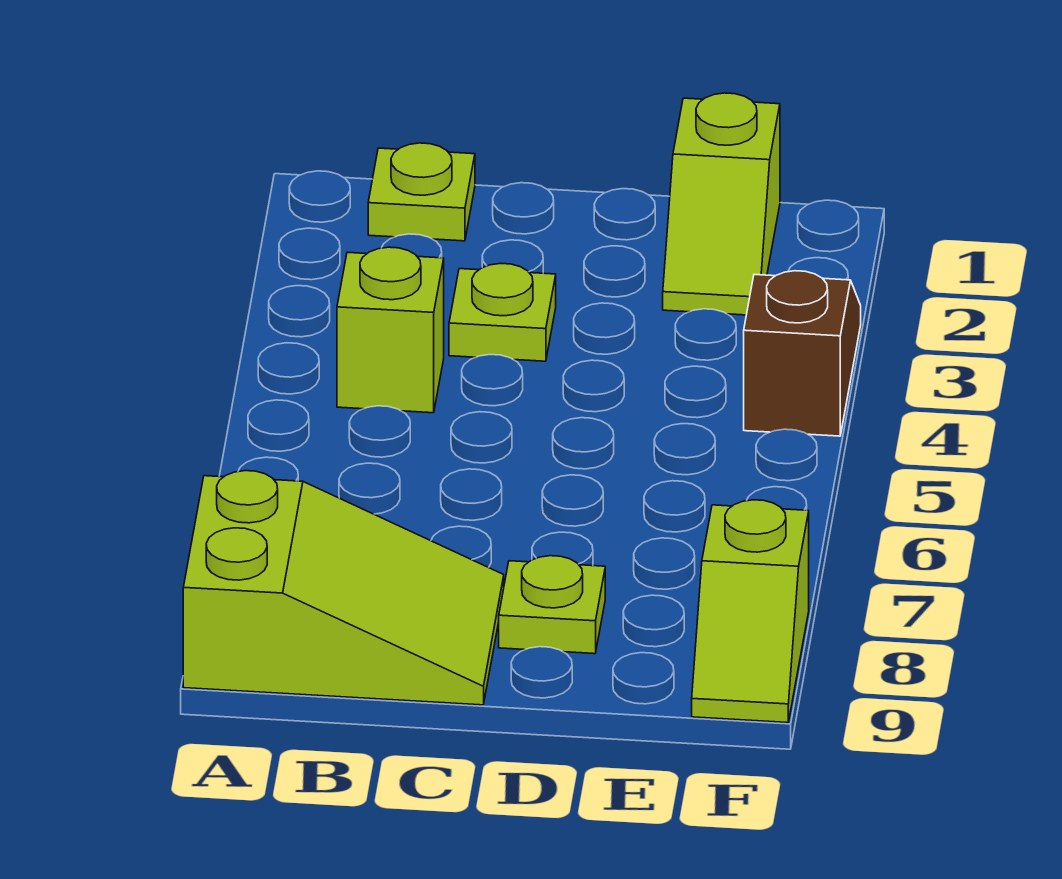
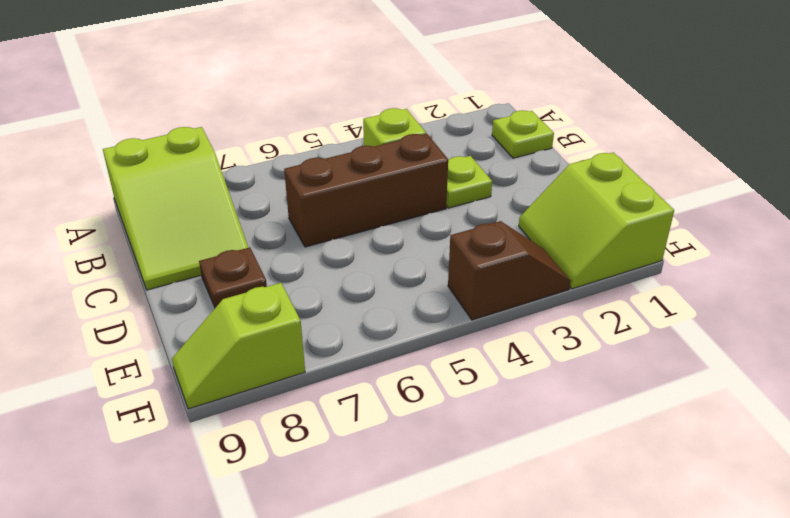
none -> brown 1x3 brick [284,134,448,247]
lime 1x1 plate [499,556,605,654] -> brown 1x1 plate [199,247,267,308]
lime 1x2 slope [663,93,780,315] -> lime 2x2 slope [519,152,674,289]

